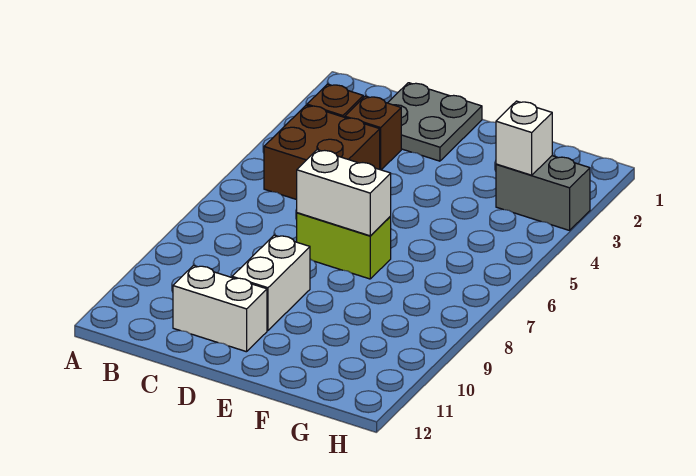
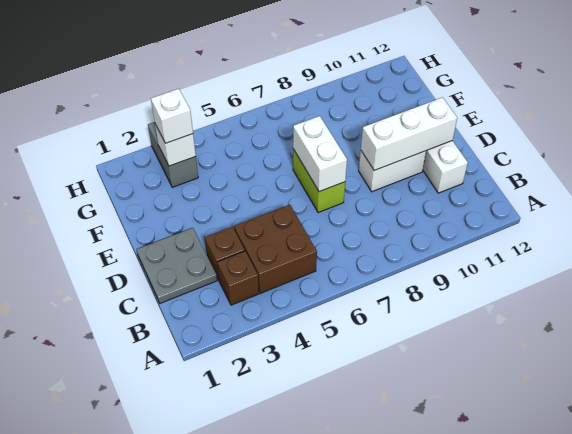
none -> white 1x3 brick [361,97,457,170]
none -> white 1x1 brick [151,89,193,143]

